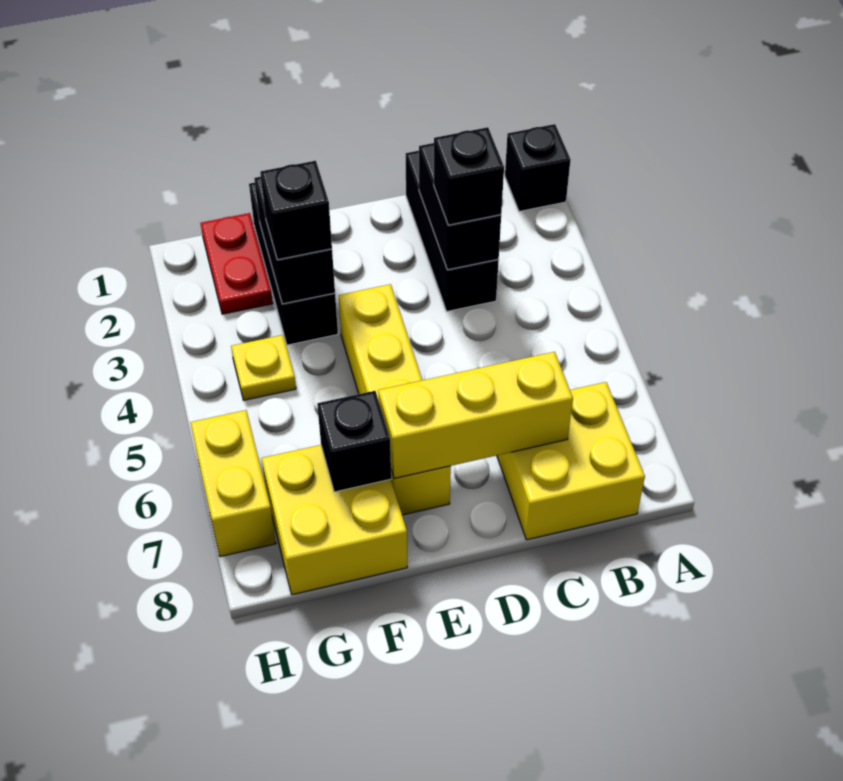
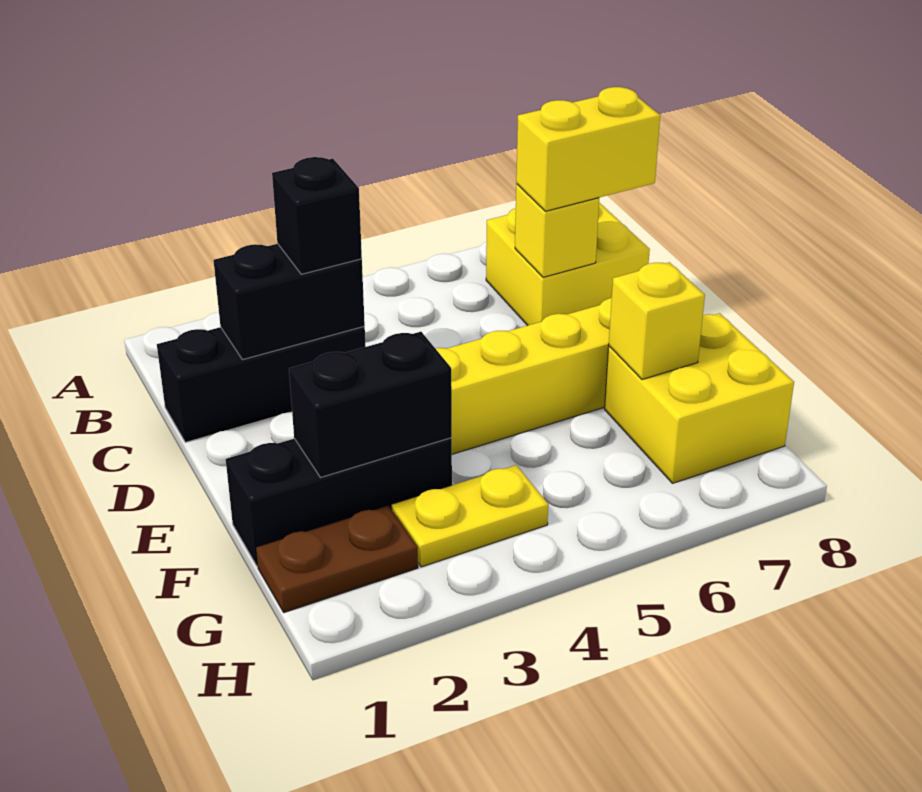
black 1x1 brick [505,124,571,211] -> none
yellow 1x3 brick [378,352,573,478] -> yellow 1x1 brick [515,184,599,277]
black 1x1 brick [260,161,332,260] -> none
black 1x1 brick [317,391,391,492] -> yellow 1x1 brick [609,262,705,379]
red 1x2 plate [201,213,273,314] -> brown 1x2 plate [256,506,418,613]
yellow 1x1 plate [231,335,296,400] -> yellow 1x2 plate [392,465,548,567]
yellow 1x2 brick [190,410,276,557] -> yellow 1x2 brick moved to [516,87,660,211]

